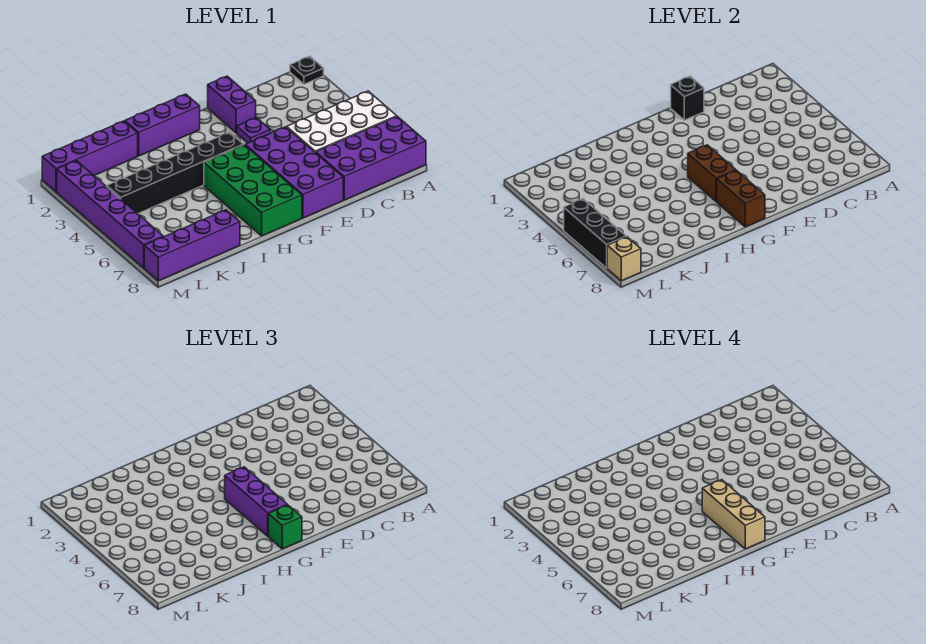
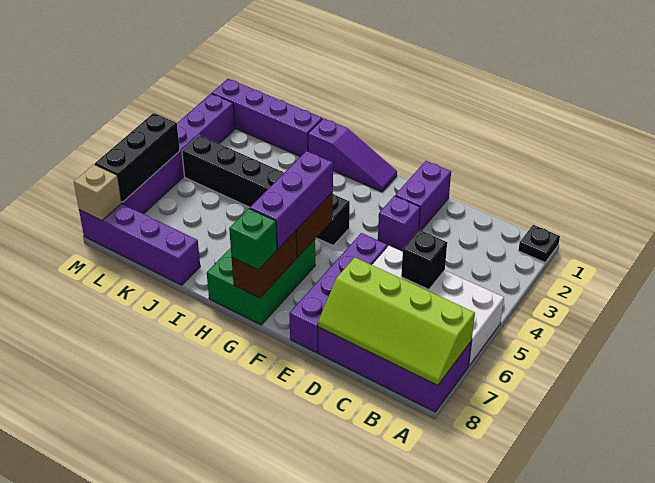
none -> lime 2x4 slope [318,258,475,386]
black 1x1 brick [671,76,704,120] -> black 1x1 brick moved to [401,230,447,289]
purple 1x1 plate [237,118,270,143] -> purple 1x1 brick [378,196,420,251]
purple 2x4 brick [245,127,343,218] -> purple 1x4 brick [289,233,388,353]
purple 1x3 brick [125,94,200,156] -> purple 1x3 slope [308,118,397,192]
green 2x4 brick [204,145,302,236] -> green 2x3 brick [207,239,315,325]
tan 1x3 brick [702,480,765,549] -> none

